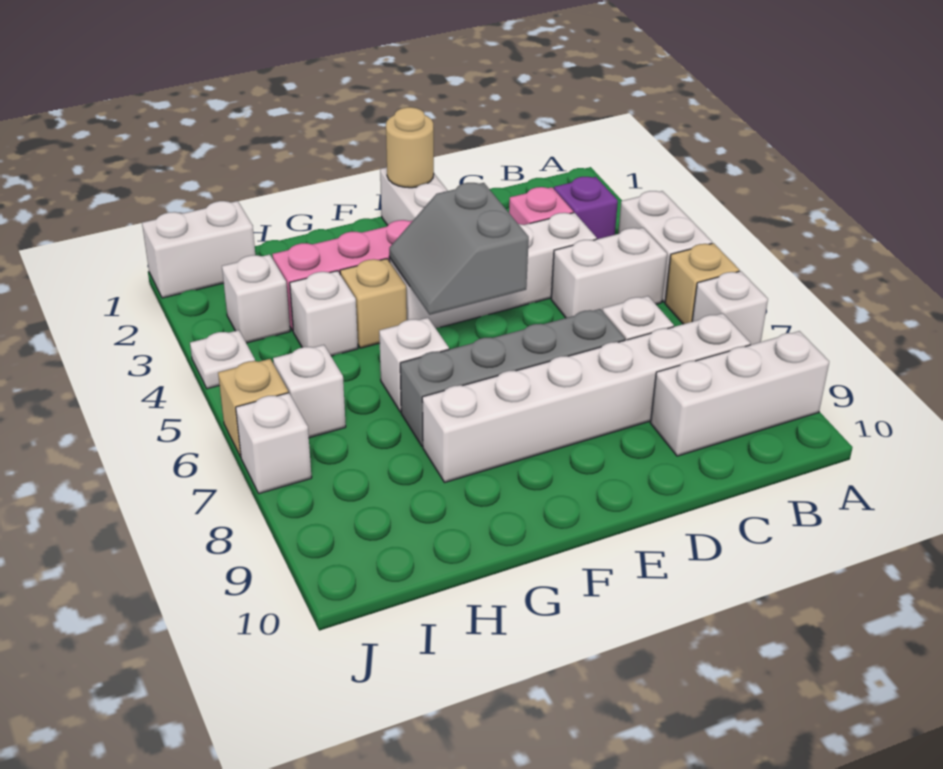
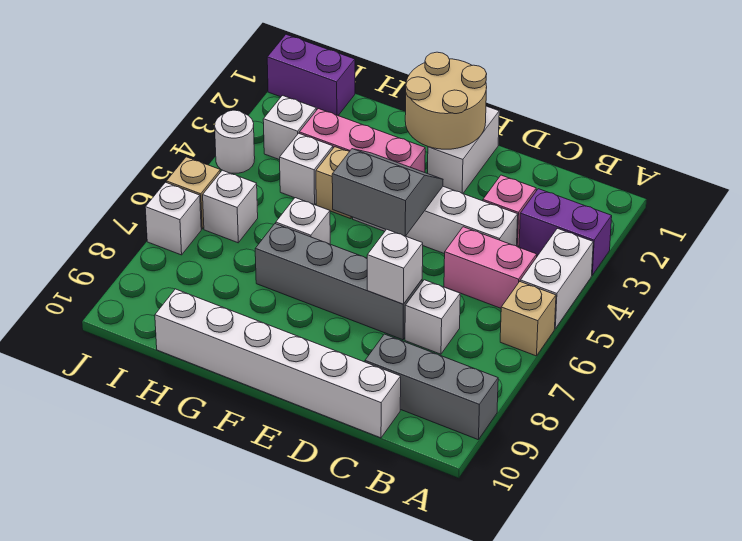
white 1x1 brick [692,271,768,345] -> white 1x1 brick moved to [367,229,423,304]
white 1x3 brick [651,331,829,456] -> grey 1x3 brick [365,334,498,440]
purple 1x1 brick [554,177,618,239] -> purple 1x2 brick [519,189,612,275]
white 1x2 brick [551,228,667,318] -> pink 1x2 brick [444,227,537,308]
white 1x6 brick [422,313,751,483] -> white 1x6 brick moved to [155,289,401,438]
tan 1x1 round brick [386,107,434,188] -> tan 2x2 round brick [405,52,487,149]
grey 2x2 slope [389,183,529,315] -> grey 2x2 slope turned to [332,149,443,236]
white 1x2 brick [142,201,255,298] -> purple 1x2 brick [267,34,355,115]
white 1x1 plate [190,330,255,389] -> white 1x1 round brick [215,110,255,173]

